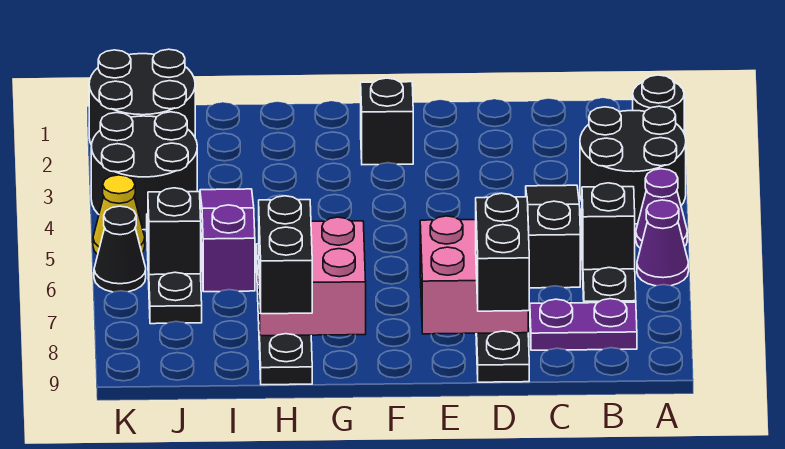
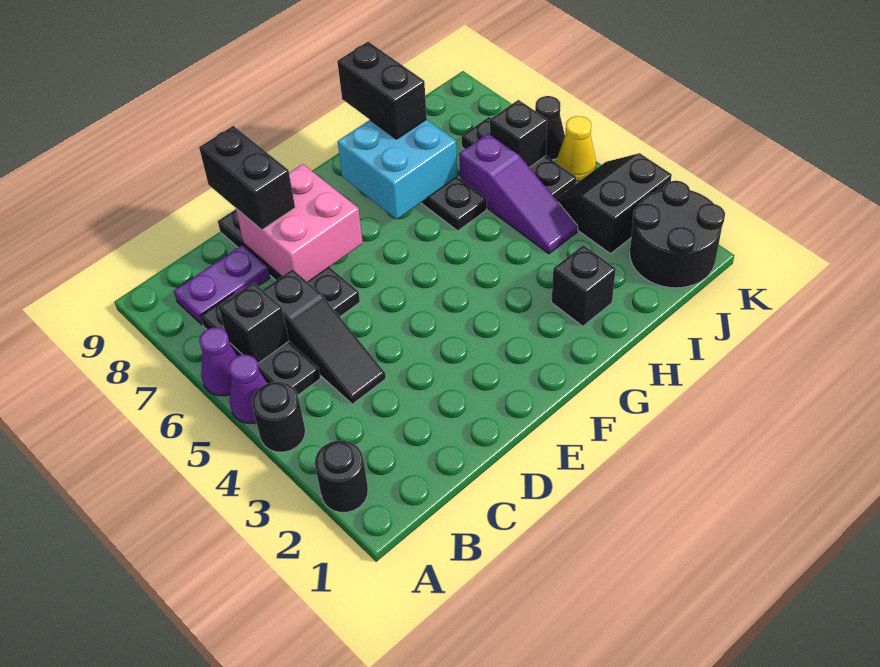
black 2x2 round brick [580,106,686,224] -> black 1x1 round brick [252,382,305,452]
black 1x1 brick [361,78,413,165] -> black 1x1 brick moved to [552,245,616,326]
pink 2x2 brick [258,217,366,336] -> cyan 2x2 brick [338,120,457,219]
black 2x2 round brick [91,112,197,230] -> black 2x2 slope [556,153,672,254]

